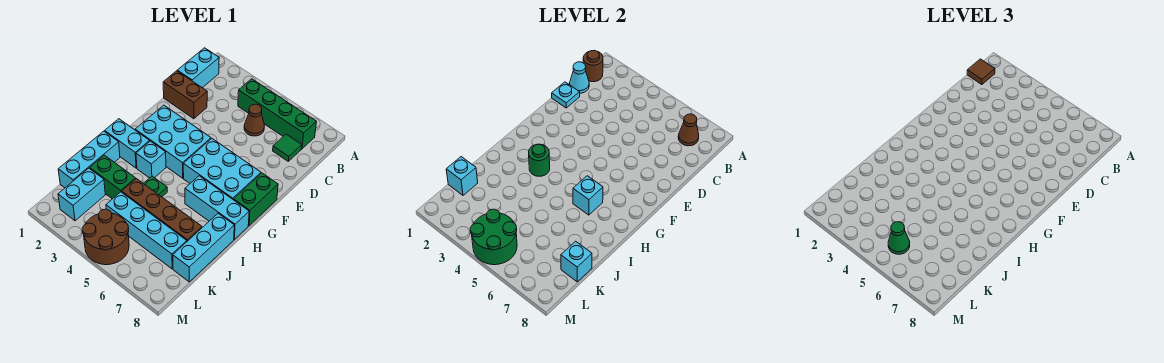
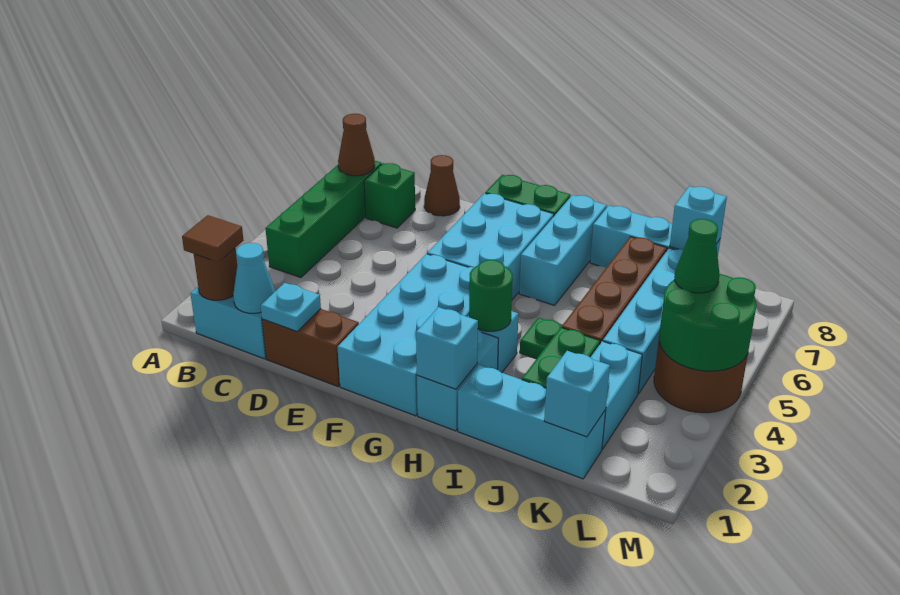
brown 1x1 cone [244,104,264,136] -> brown 1x1 cone moved to [424,155,460,216]
green 1x1 tile [273,134,302,161] -> green 1x1 brick [364,163,415,228]
brown 1x2 brick [163,71,207,119] -> brown 1x2 brick turned to [262,309,359,386]
cyan 2x3 brick [135,105,211,178] -> cyan 2x4 brick [337,254,474,416]
cyan 1x1 brick [573,176,603,215] -> cyan 1x1 brick moved to [416,307,478,389]
cyan 1x2 brick [58,168,105,221] -> cyan 1x2 brick turned to [590,341,642,449]

